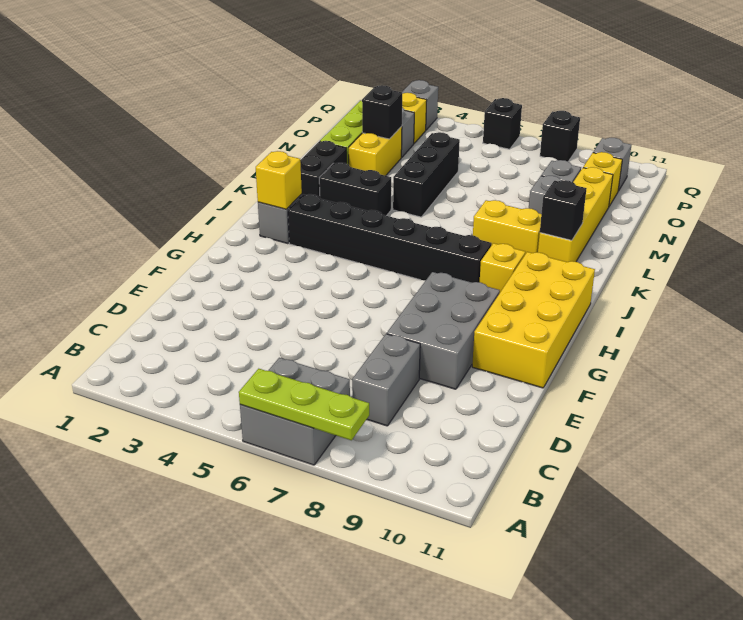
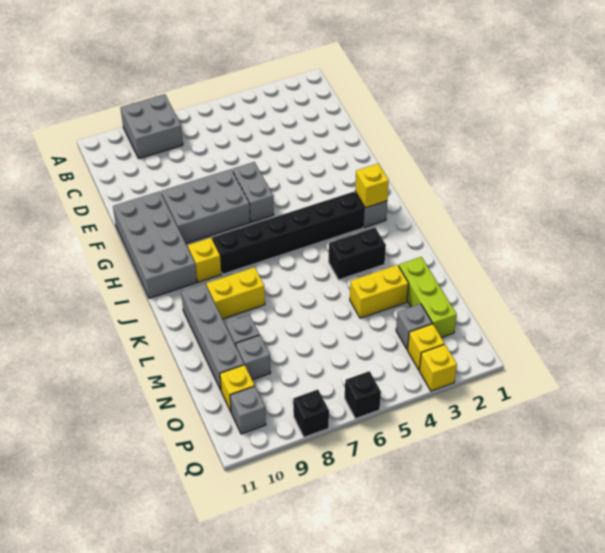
grey 2x2 brick [240,358,350,465] -> grey 2x2 brick moved to [120,94,183,159]
lime 1x3 plate [239,369,369,440] -> none
grey 1x2 brick [352,334,420,426] -> grey 1x2 brick moved to [232,162,274,222]
grey 2x3 brick [387,272,500,389] -> grey 2x3 brick turned to [161,169,250,243]
yellow 2x4 brick [472,252,595,388] -> grey 2x4 brick [113,191,197,298]
black 1x2 brick [300,141,347,198] -> none
yellow 1x4 brick [538,167,613,262] -> grey 1x4 brick [181,284,244,390]
black 1x1 brick [540,180,587,240] -> none
black 1x3 brick [393,132,460,217] -> none
yellow 1x2 brick [349,126,402,176] -> yellow 1x2 brick turned to [350,265,409,318]
black 1x1 brick [362,85,402,139] -> none
grey 1x1 brick [402,80,438,130] -> yellow 1x1 brick [419,344,457,391]

